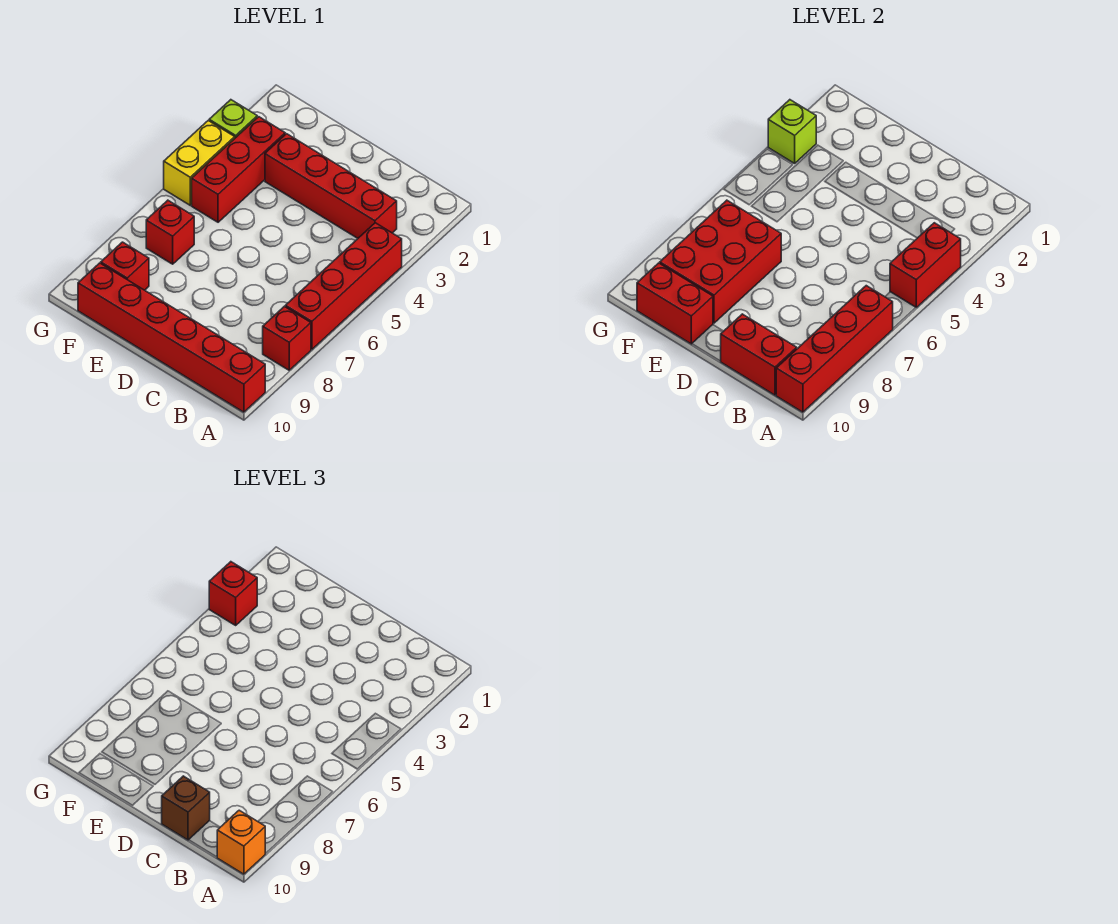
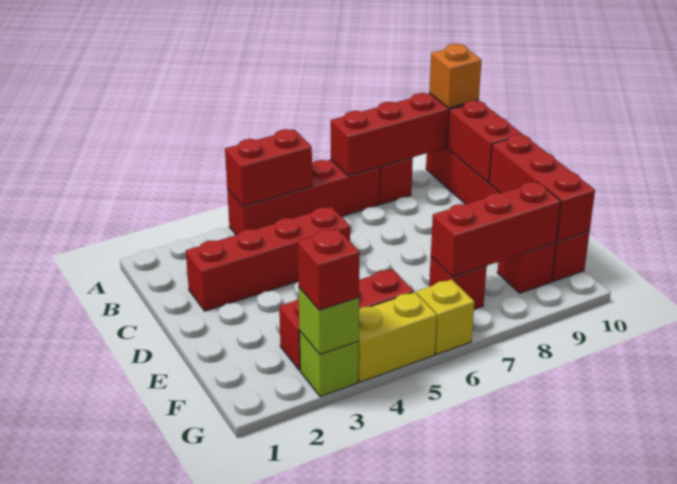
red 1x4 brick [265,134,397,238] -> red 1x4 brick turned to [186,207,350,311]
brown 1x1 brick [162,776,210,840] -> none
red 2x3 brick [660,200,781,323] -> red 1x3 brick [431,182,561,277]
red 1x2 brick [637,263,713,344] -> red 1x3 brick [489,134,595,242]
none -> yellow 1x1 brick [416,279,474,355]

